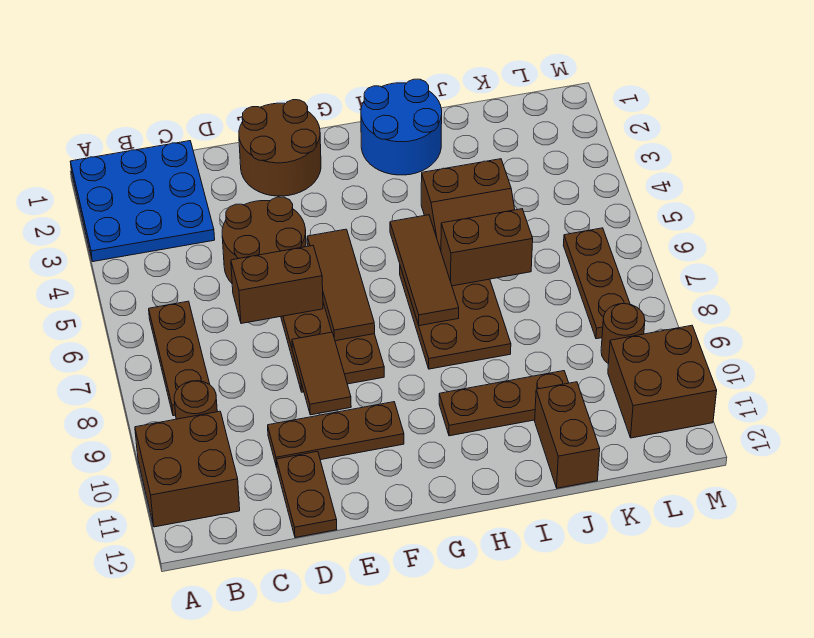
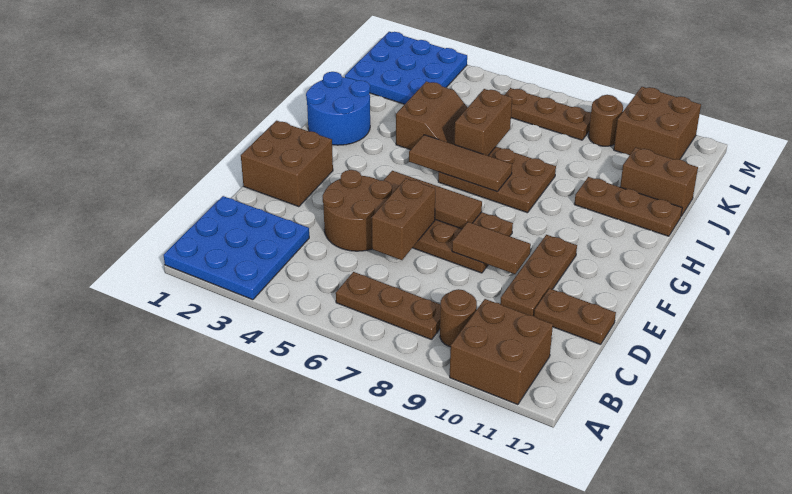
brown 2x2 round brick [239,100,321,196] -> brown 2x2 brick [241,121,333,207]
brown 1x3 plate [439,371,569,436] -> brown 1x3 plate turned to [574,177,682,236]
none -> blue 3x3 plate [345,32,467,104]

